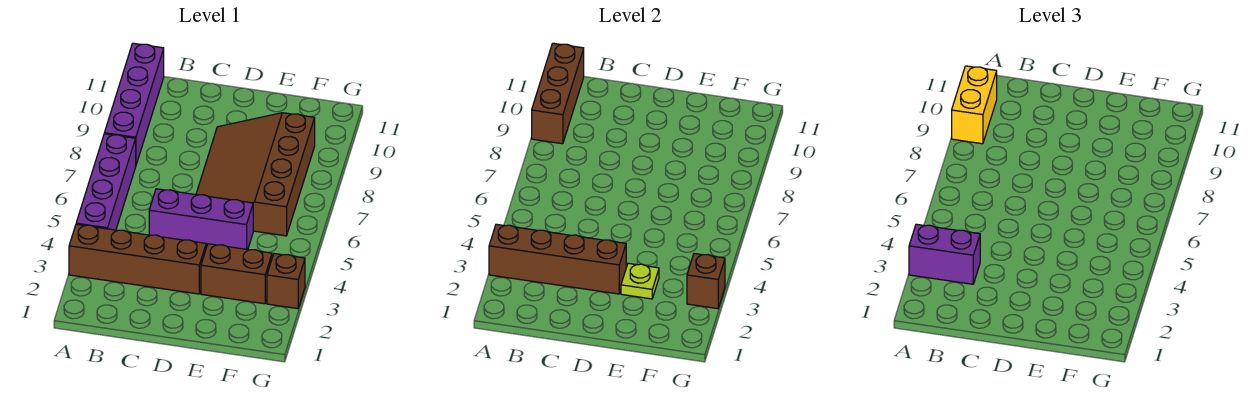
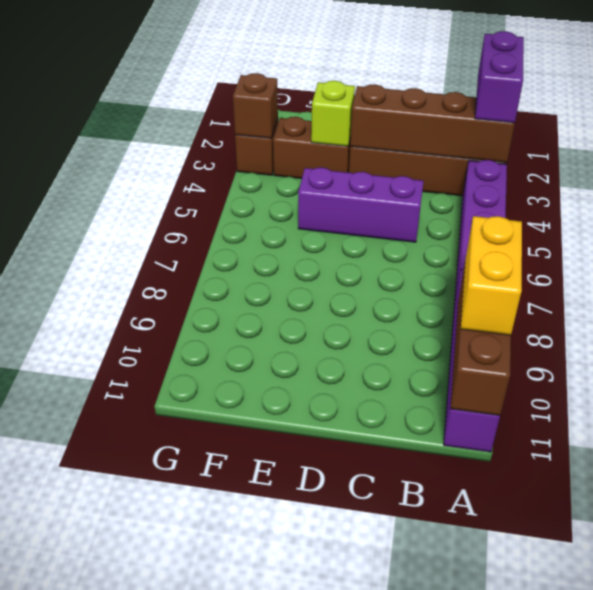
purple 1x2 brick [909,224,980,284] -> purple 1x2 brick turned to [475,31,524,123]
brown 3x4 slope [196,113,315,236] -> none
lime 1x1 plate [621,263,659,299] -> lime 1x1 brick [311,81,355,146]

